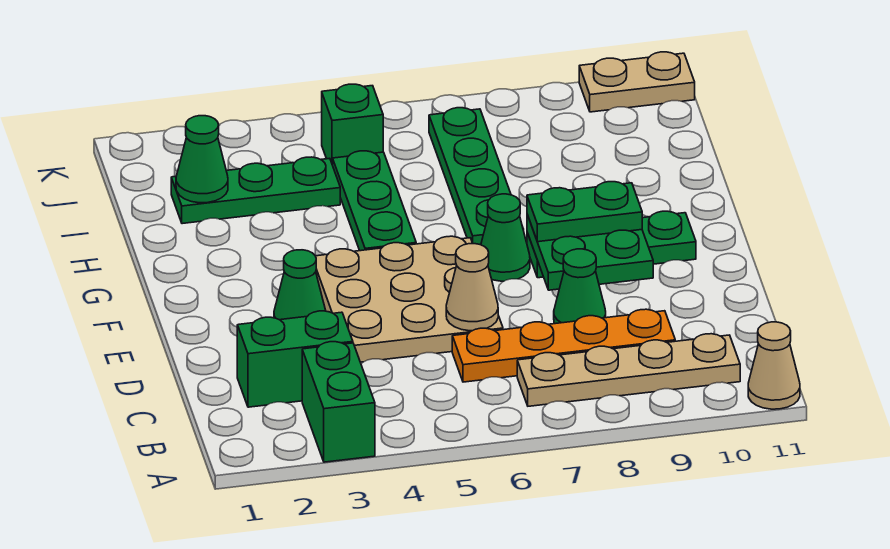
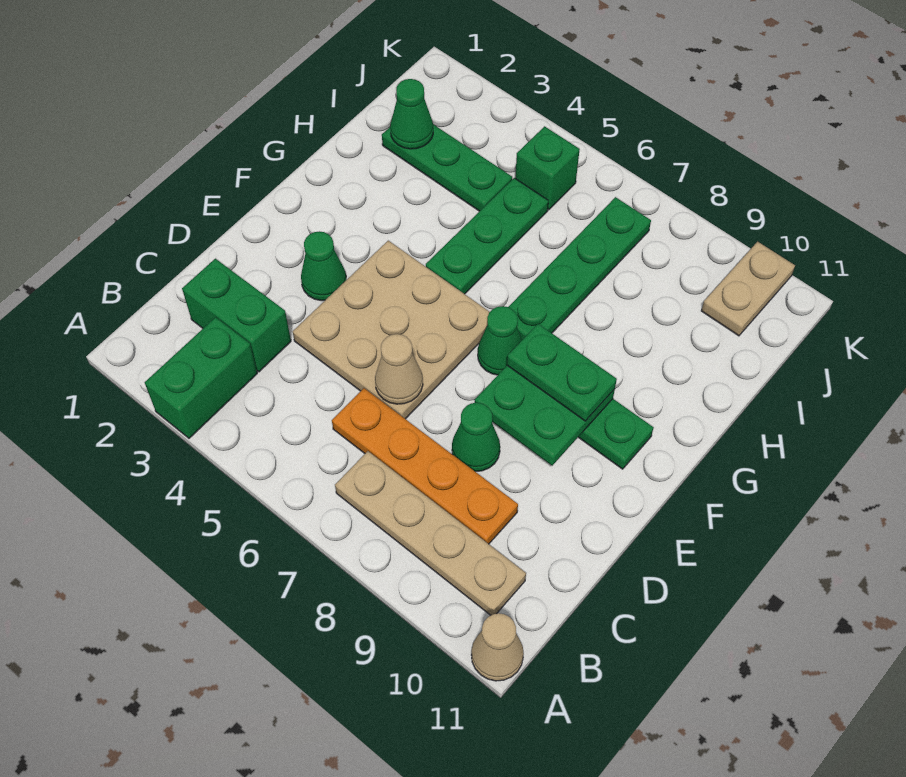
tan 1x2 plate [579,52,695,112] -> tan 1x2 plate turned to [701,242,795,336]

